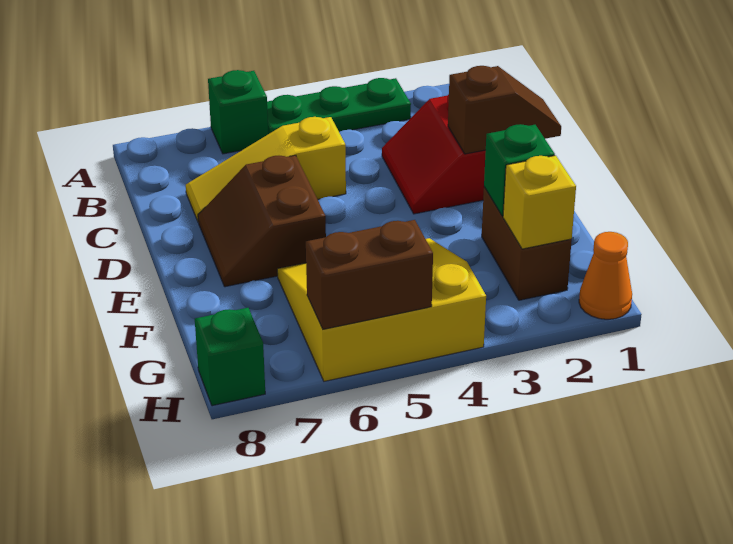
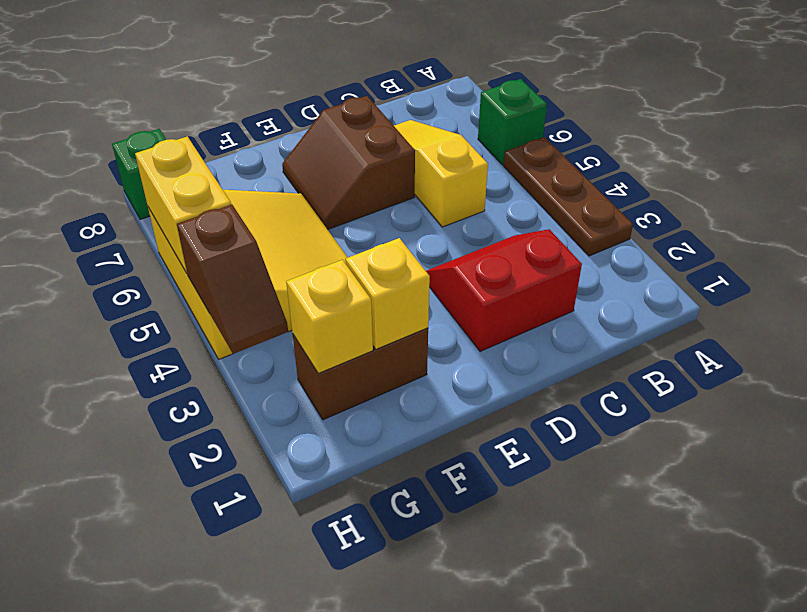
green 1x3 plate [267,78,411,134] -> brown 1x3 plate [504,137,633,256]
brown 1x2 slope [448,66,561,154] -> brown 1x2 slope moved to [177,204,288,354]
brown 2x2 slope [198,155,326,287] -> brown 2x2 slope turned to [282,96,415,230]
green 1x1 brick [484,124,555,216] -> yellow 1x1 brick [345,238,430,349]
orange 1x1 cone [579,232,632,319] -> none
brown 1x2 brick [306,220,433,329] -> yellow 1x2 brick [135,136,231,273]

